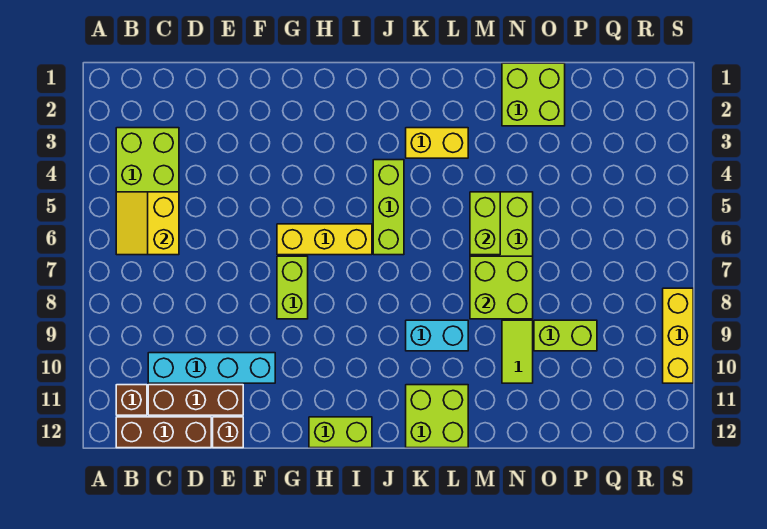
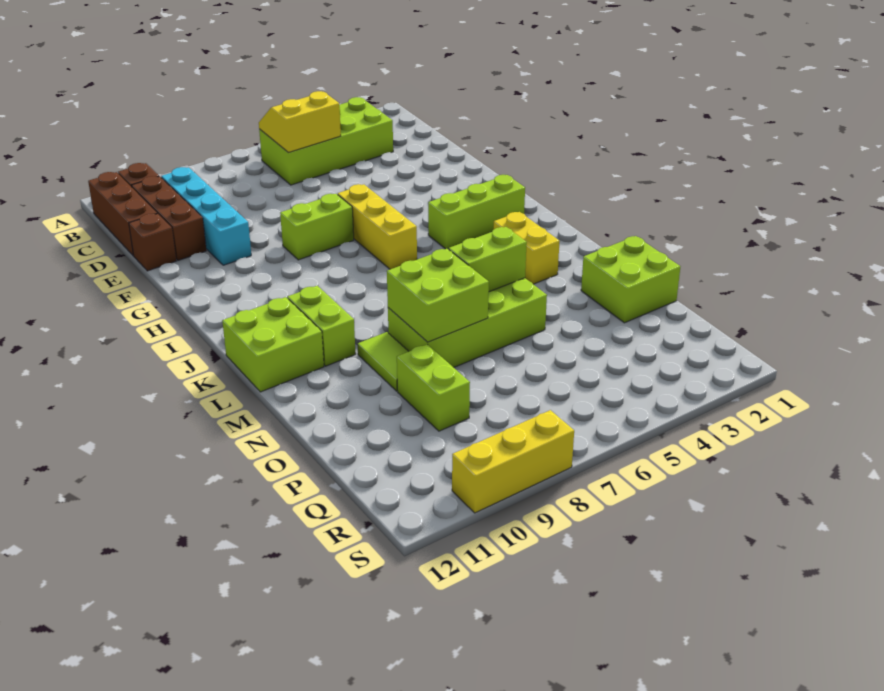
lime 1x2 brick [309,417,372,448] -> lime 1x2 brick moved to [287,286,356,366]
lime 1x3 brick [373,160,404,255] -> lime 1x3 brick moved to [428,175,525,249]
cyan 1x2 brick [406,320,468,351] -> none
lime 1x2 tile [502,320,533,383] -> lime 1x2 tile turned to [358,332,409,391]

